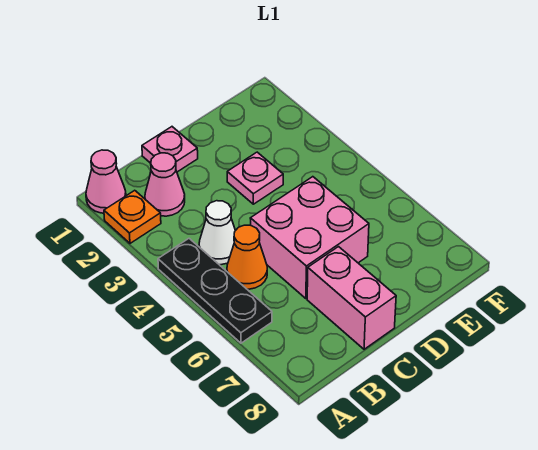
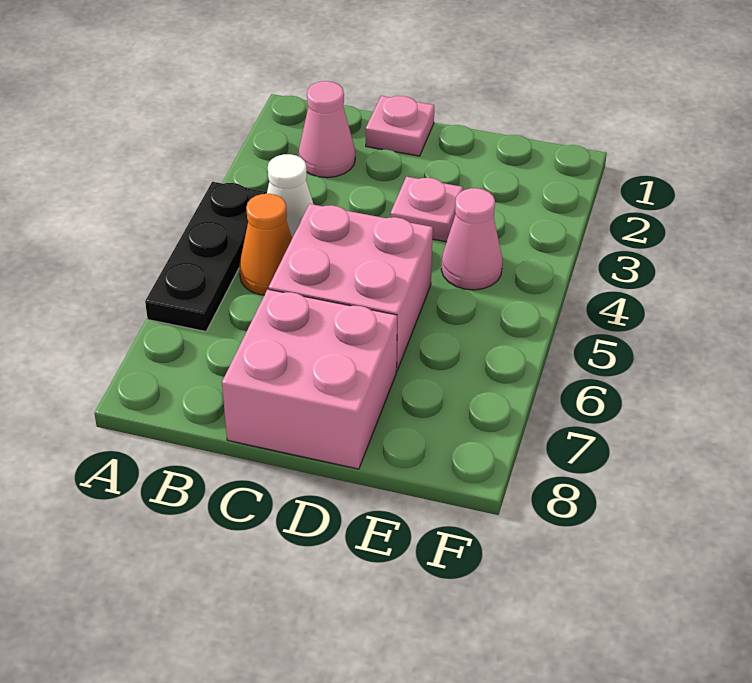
pink 1x1 cone [86,150,126,213] -> pink 1x1 cone moved to [441,188,503,290]
orange 1x1 plate [104,190,161,243] -> none
pink 1x2 brick [307,247,396,349] -> pink 2x2 brick [222,289,397,469]

